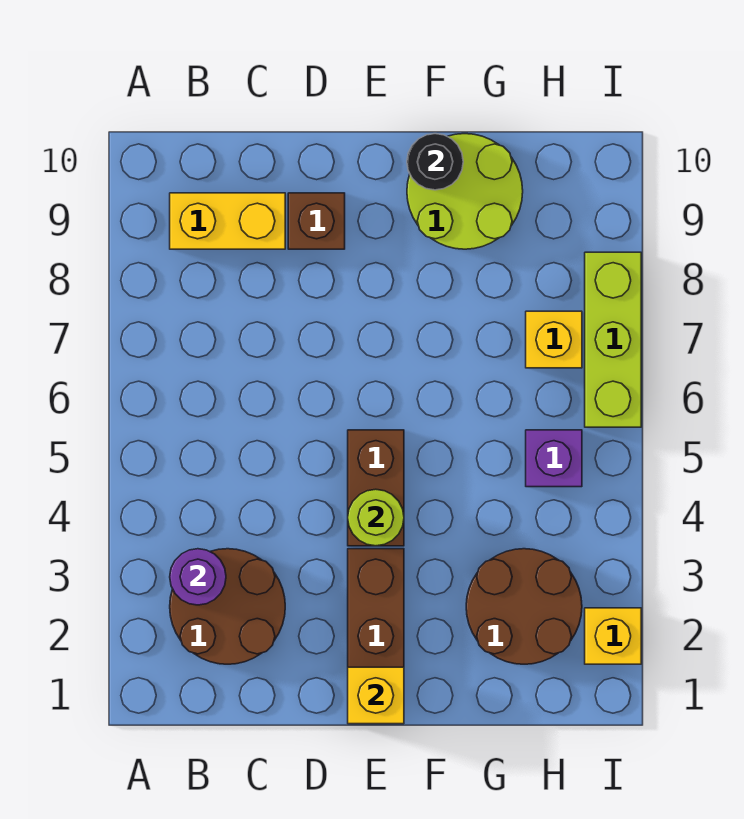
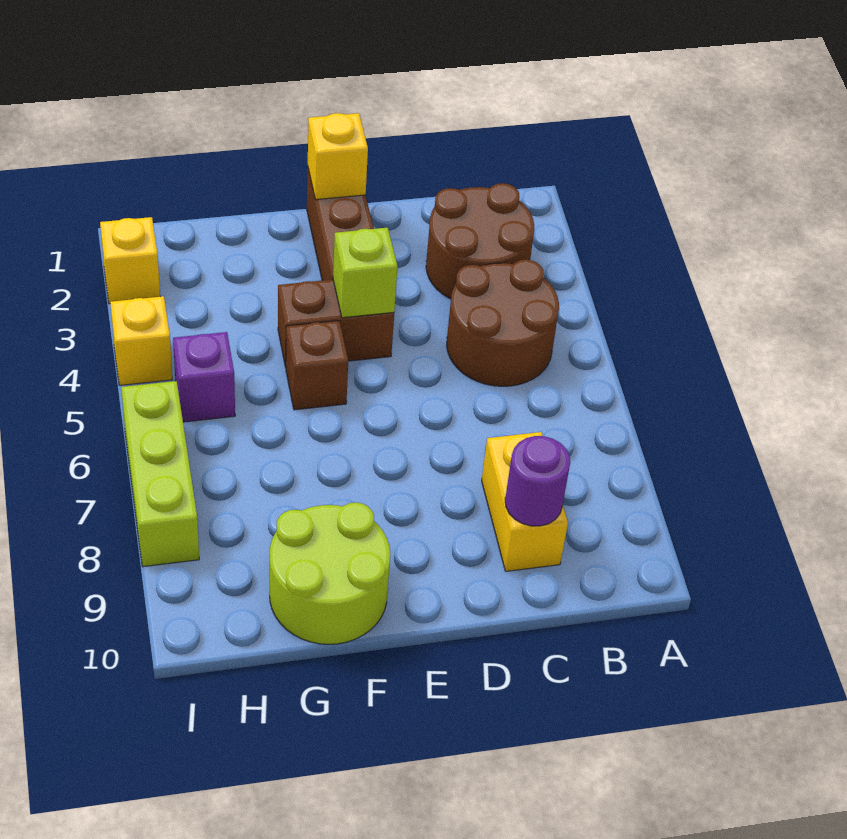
purple 1x1 round brick [170,549,226,605] -> purple 1x1 round brick moved to [505,436,570,526]
yellow 1x2 brick [170,193,285,249] -> yellow 1x2 brick turned to [482,432,568,571]
brown 1x1 brick [288,193,345,249] -> brown 1x1 brick moved to [286,321,348,410]
brown 1x2 brick [348,430,404,546] -> brown 1x2 brick turned to [278,280,394,367]
lime 1x1 round brick [348,489,404,546] -> lime 1x1 brick [333,228,398,318]
black 1x1 round brick [407,134,463,190] -> none
brown 2x2 round brick [466,549,582,664] -> brown 2x2 round brick moved to [447,260,559,386]
yellow 1x1 brick [526,311,582,368] -> yellow 1x1 brick moved to [110,296,172,385]

